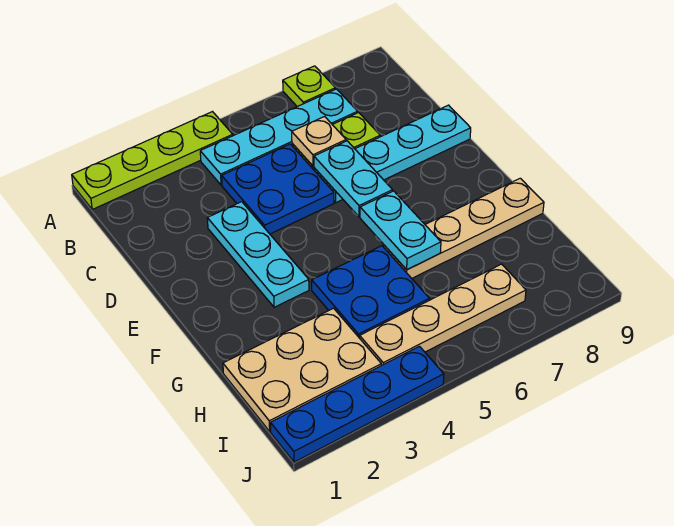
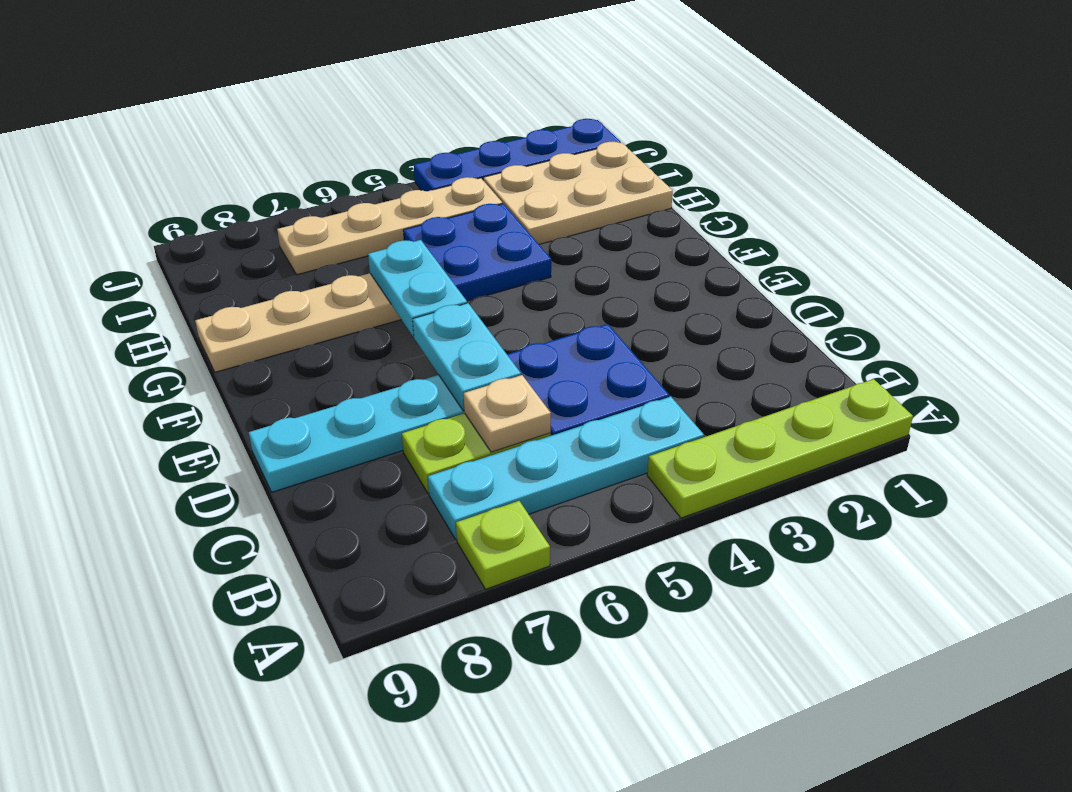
cyan 1x3 plate [207,202,309,307] -> none

